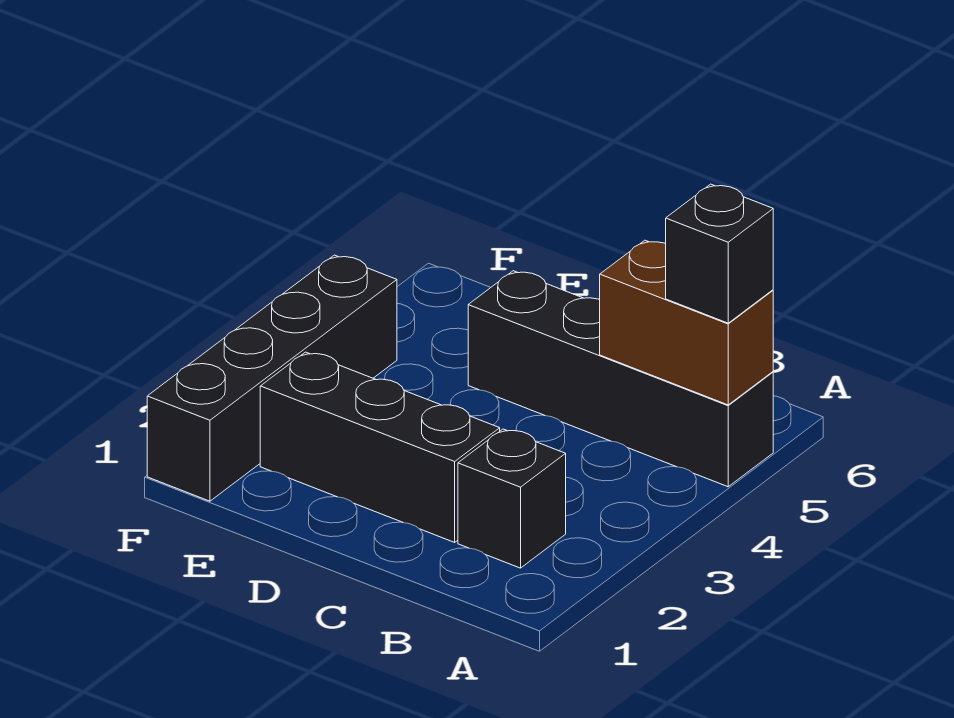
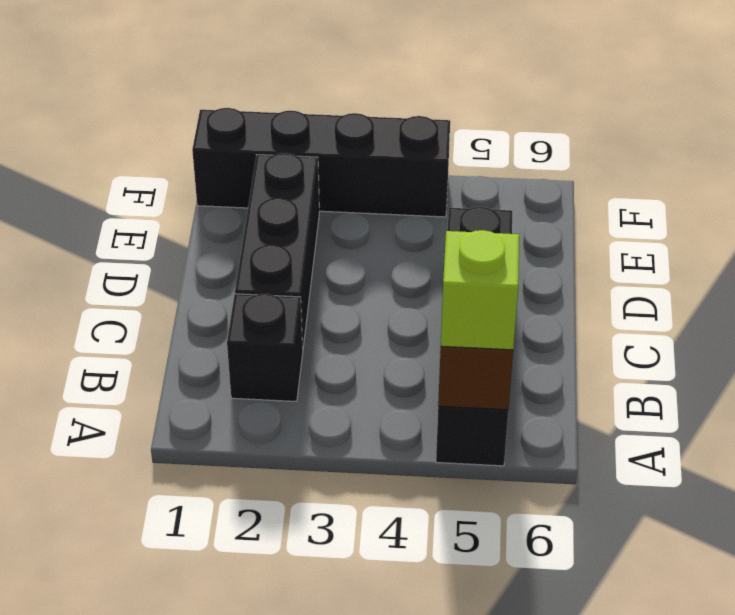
black 1x1 brick [666,184,773,323] -> lime 1x1 brick [441,230,519,350]

